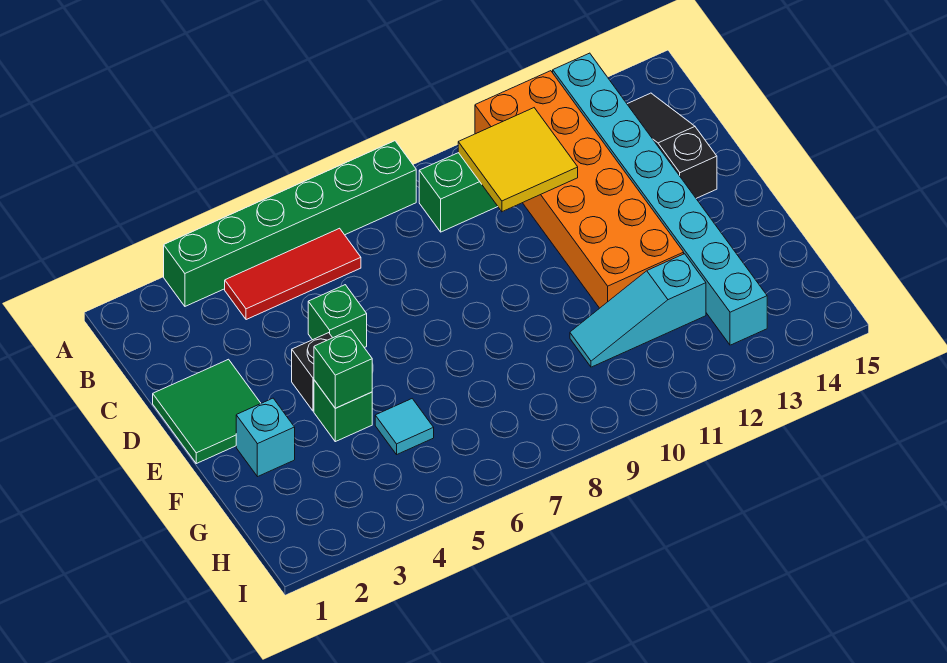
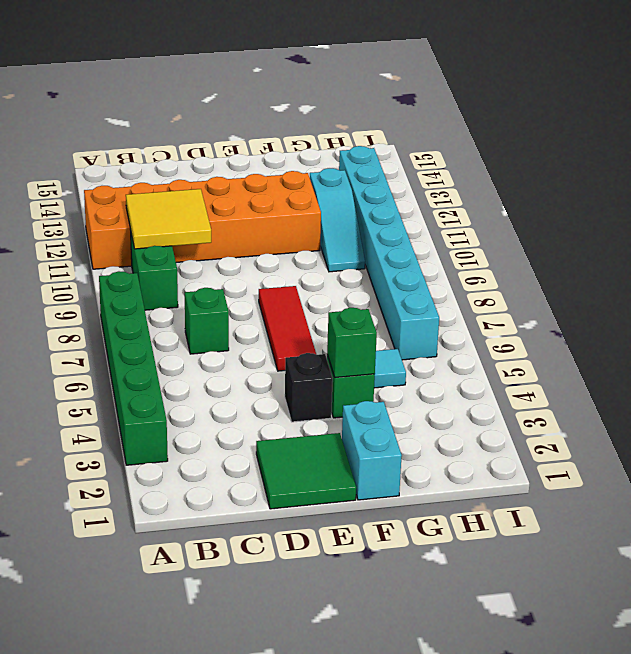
cyan 1x8 brick [553,53,767,345] -> cyan 1x8 brick turned to [339,146,439,360]
red 1x3 tile [225,228,361,320] -> red 1x3 tile moved to [259,286,316,371]
black 1x3 slope [627,93,717,198] -> none
green 1x1 brick [308,285,367,348] -> green 1x1 brick moved to [185,288,229,354]
cyan 1x1 brick [236,398,295,477] -> cyan 1x2 brick [342,401,402,500]

